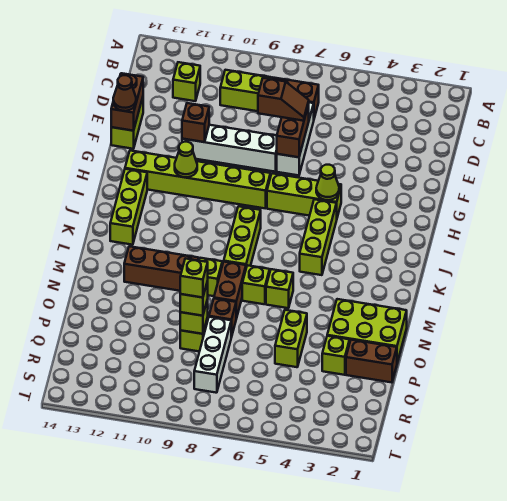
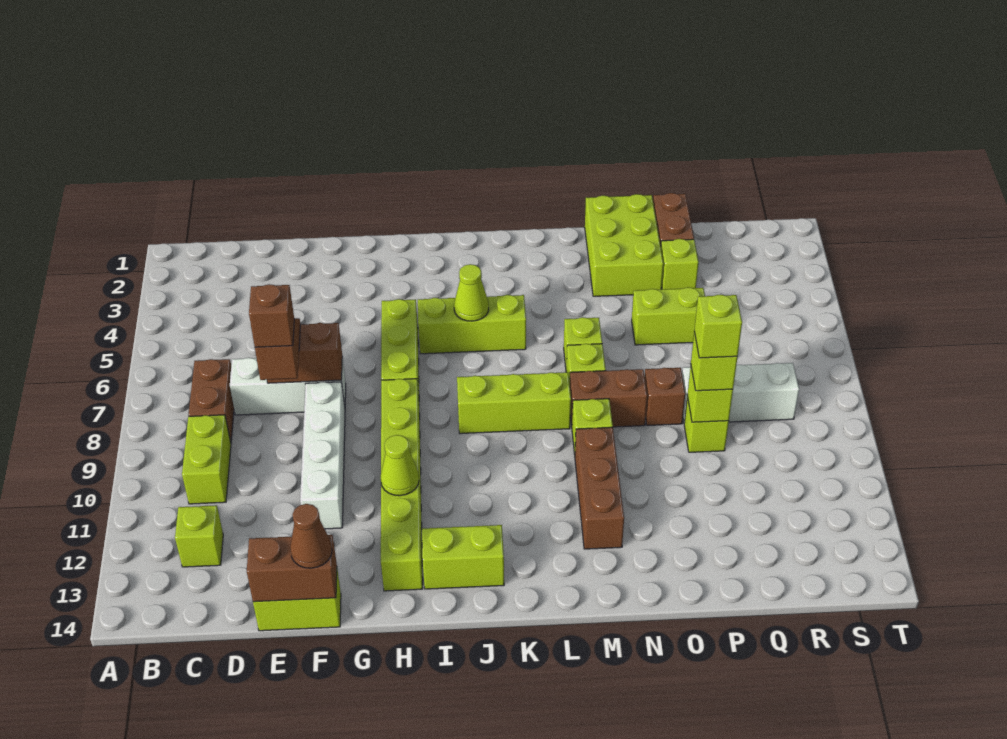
brown 1x1 brick [182,103,209,142] -> brown 1x1 brick moved to [249,284,294,347]
lime 1x1 cone [316,165,339,200] -> lime 1x1 cone moved to [454,264,489,321]
lime 1x3 brick [110,169,147,245] -> lime 1x2 brick [422,525,504,589]

